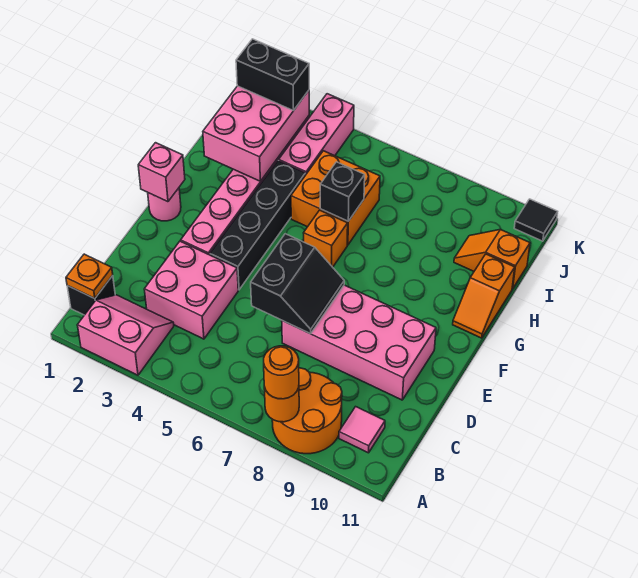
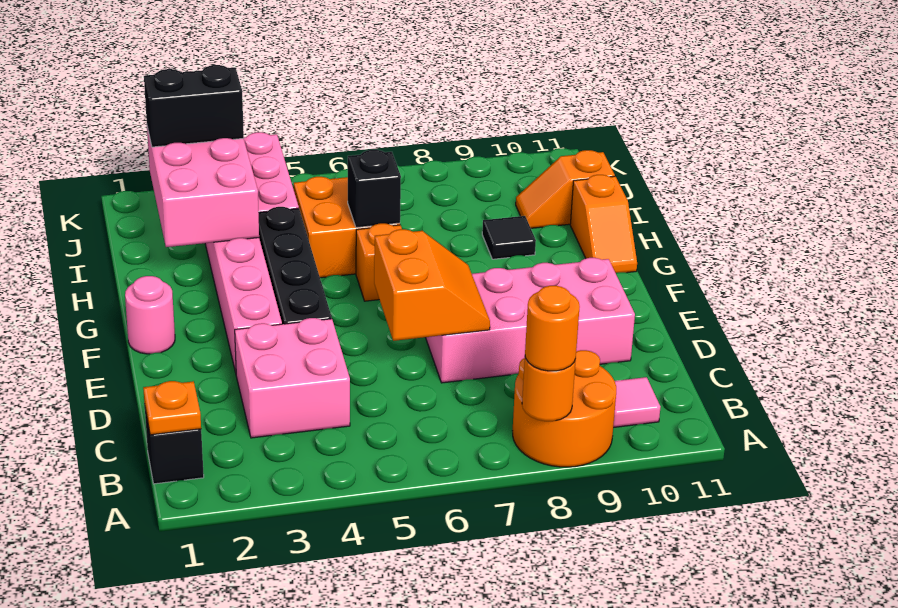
pink 2x2 slope [77,295,174,375] -> none
black 2x2 slope [251,234,344,334] -> orange 2x2 slope [374,229,490,341]
pink 1x1 brick [138,143,185,202] -> none
black 1x1 tile [514,199,558,241] -> black 1x1 tile moved to [482,216,536,259]

